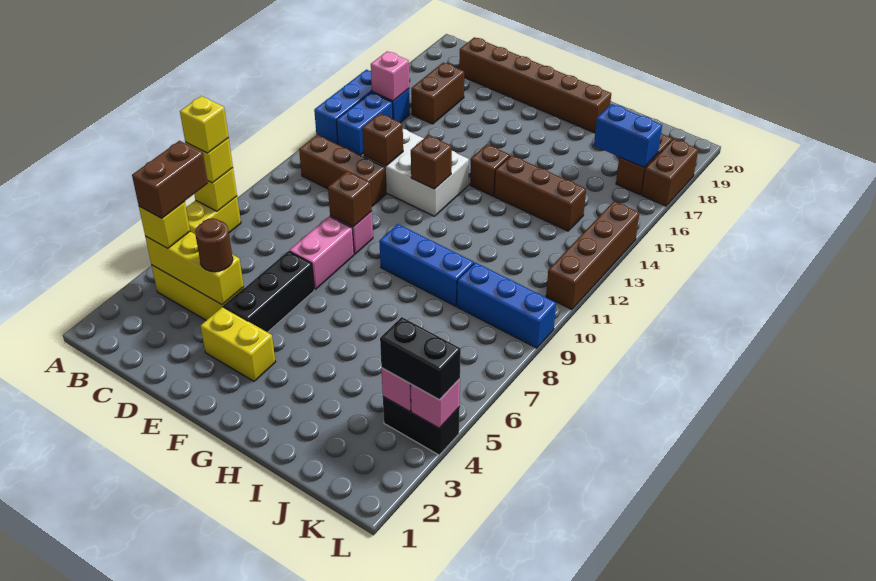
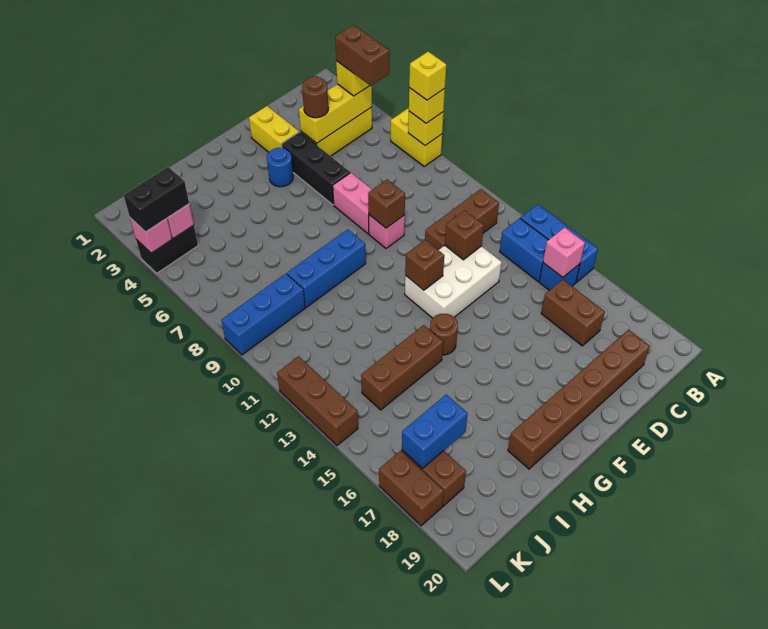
yellow 1x2 brick [200,307,275,381] -> yellow 1x2 brick turned to [249,106,299,152]
none -> blue 1x1 round brick [267,148,293,187]
brown 1x1 brick [470,144,510,196] -> brown 1x1 round brick [430,314,458,355]
brown 1x4 brick [546,201,639,310] -> brown 1x3 brick [277,356,358,445]

